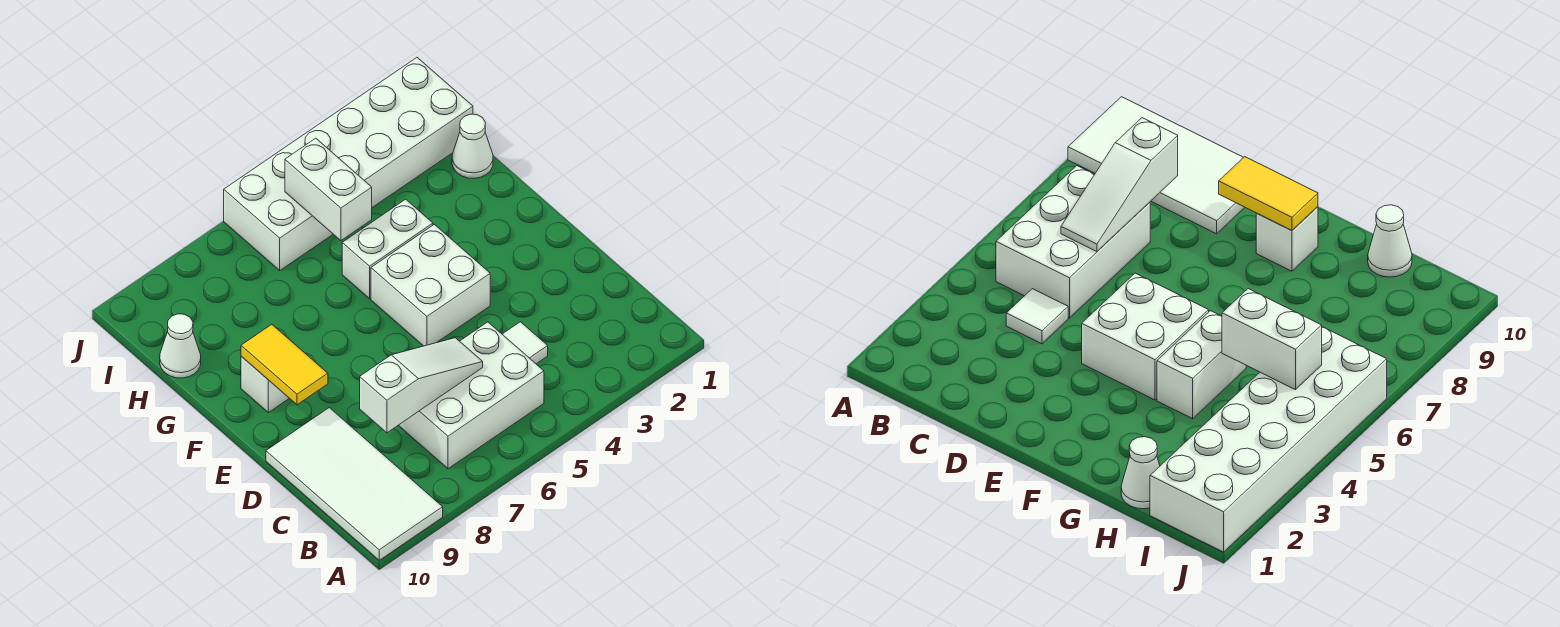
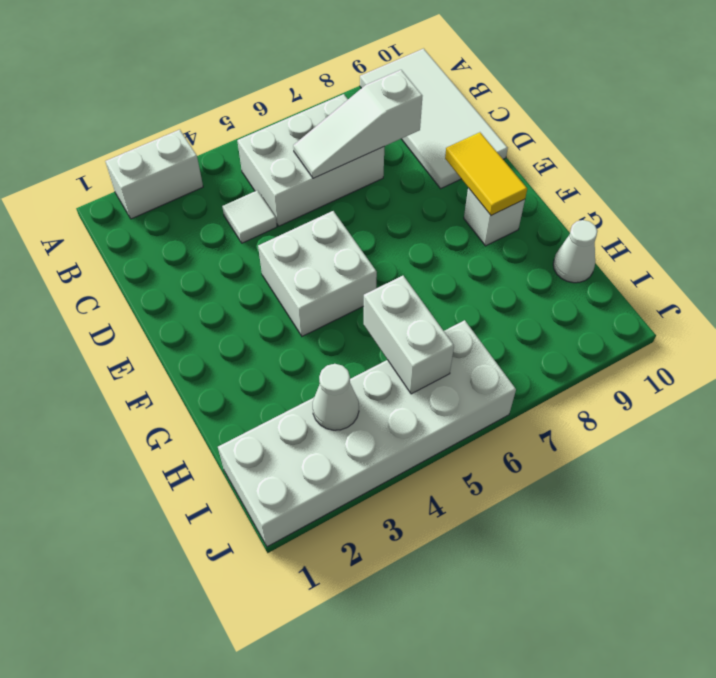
white 1x2 brick [342,199,433,299] -> white 1x2 brick moved to [105,130,203,219]
white 1x1 cone [452,114,493,178] -> white 1x1 cone moved to [313,364,359,430]

